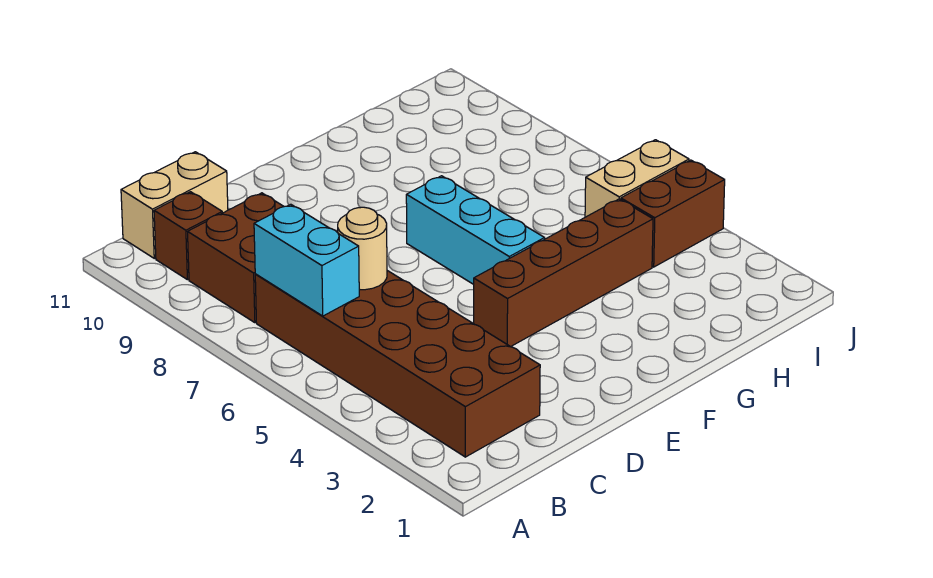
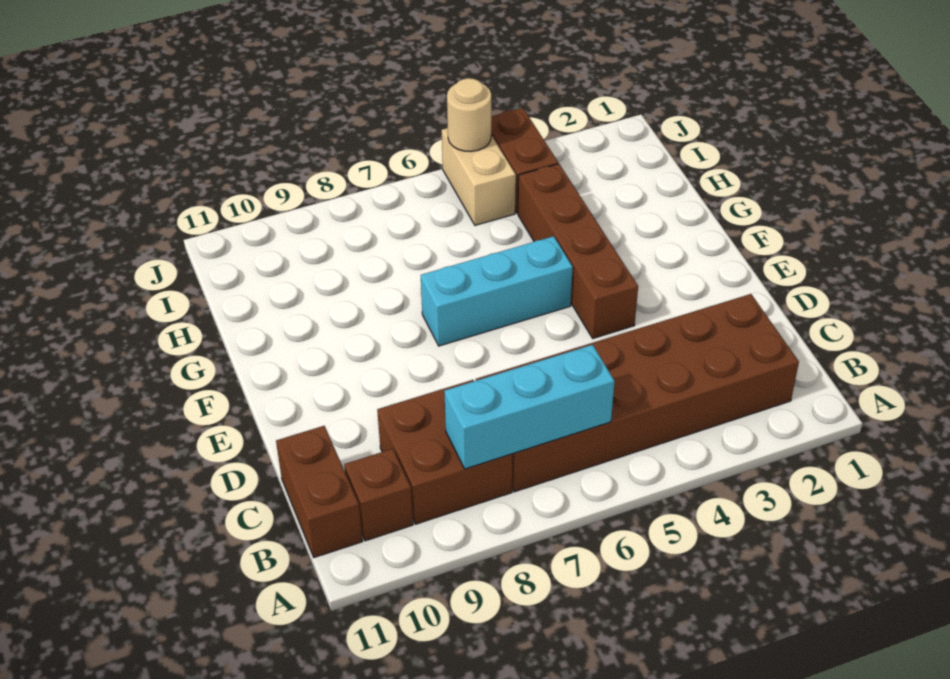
cyan 1x2 brick [254,204,359,316] -> cyan 1x3 brick [444,345,615,469]
tan 1x2 brick [121,152,228,258] -> brown 1x2 brick [276,426,362,558]
tan 1x1 round brick [338,207,387,290] -> tan 1x1 round brick moved to [447,78,491,152]

